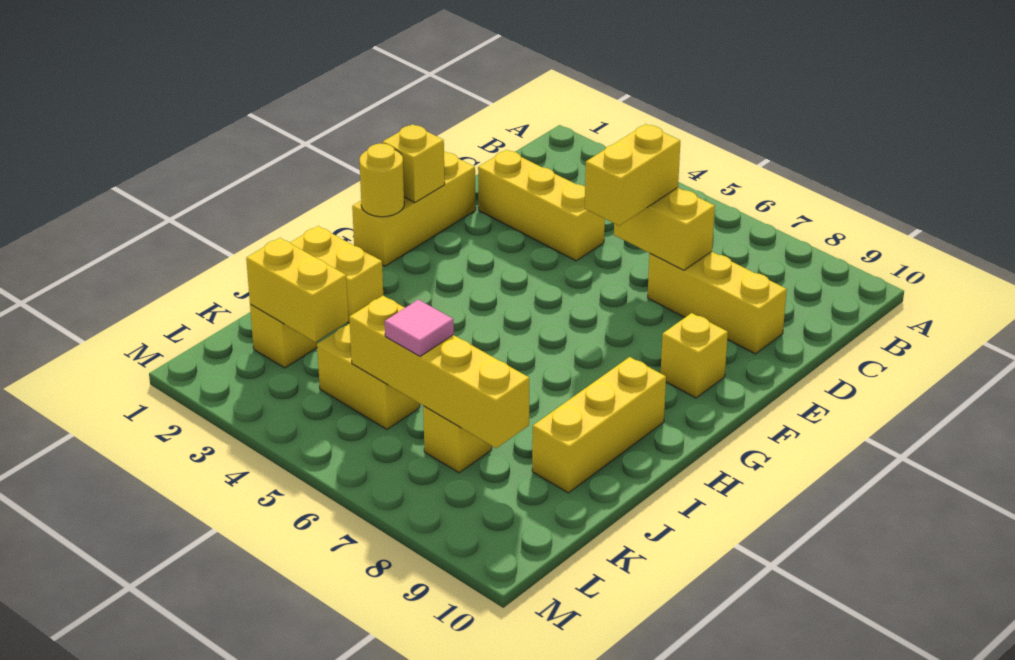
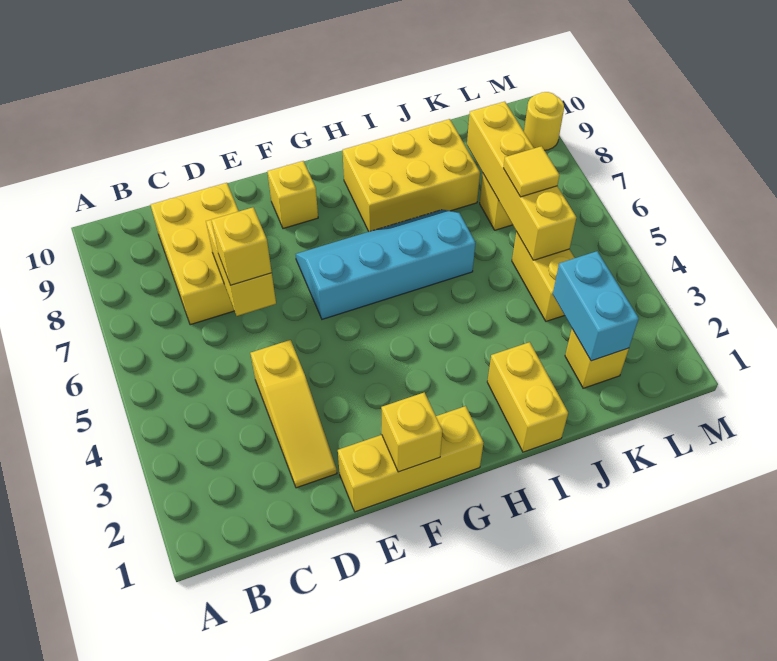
yellow 1x3 brick [478,150,605,261] -> yellow 1x3 slope [250,340,337,488]
yellow 1x2 brick [585,124,680,226] -> yellow 1x1 brick [211,207,272,285]
yellow 1x3 brick [648,252,787,354] -> yellow 2x3 brick [151,183,239,325]
none -> cyan 2x4 slope [295,210,476,319]
yellow 1x1 round brick [360,144,404,217] -> yellow 1x1 round brick moved to [524,92,564,150]
yellow 1x3 brick [532,357,666,493] -> yellow 2x3 brick [343,119,480,232]
yellow 1x2 brick [246,238,348,342] -> cyan 1x2 brick [553,251,639,361]
pink 1x1 tile [385,300,454,356] -> yellow 1x1 tile [503,146,559,197]

